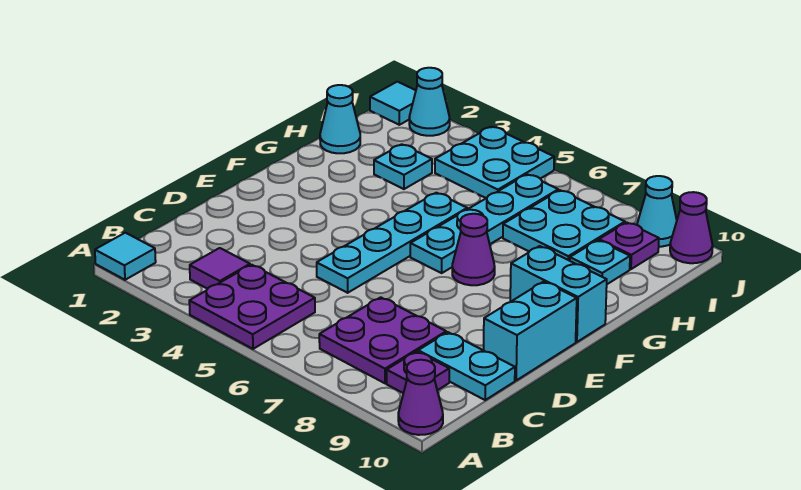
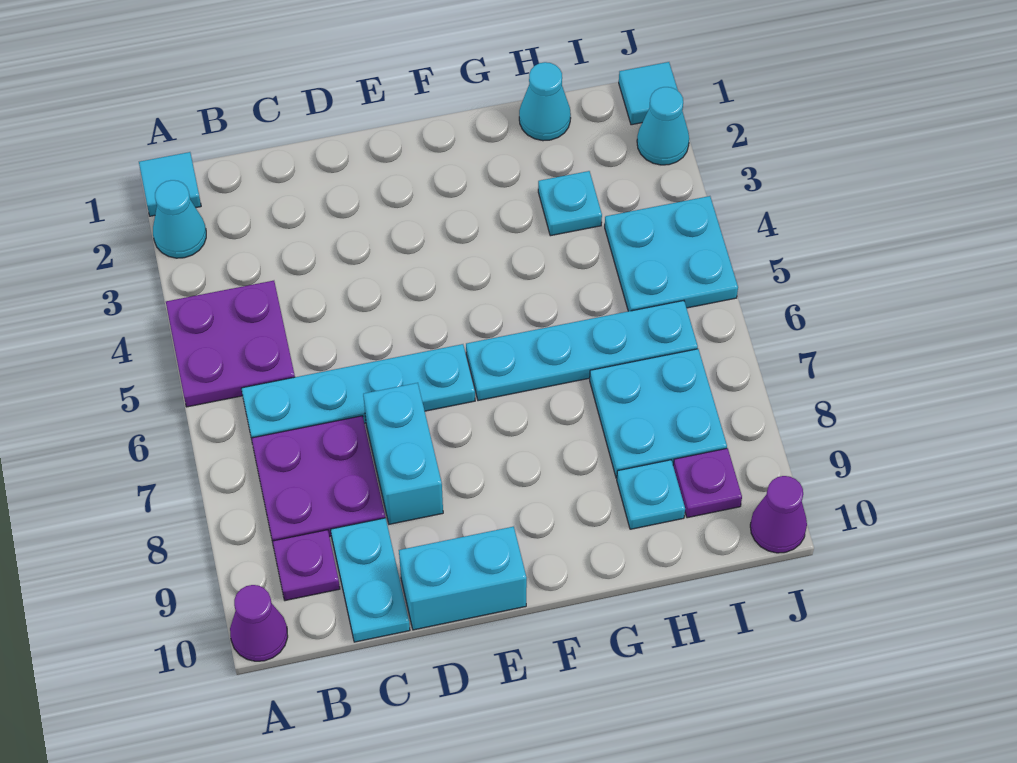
purple 1x1 tile [190,248,250,289] -> none
cyan 1x4 plate [317,193,467,293] -> cyan 1x4 plate moved to [241,344,475,438]
purple 1x1 cone [452,214,495,285] -> none
cyan 1x2 brick [510,246,607,342] -> cyan 1x2 brick moved to [363,383,443,524]
cyan 1x1 cone [637,176,677,247] -> cyan 1x1 cone moved to [153,180,206,258]

